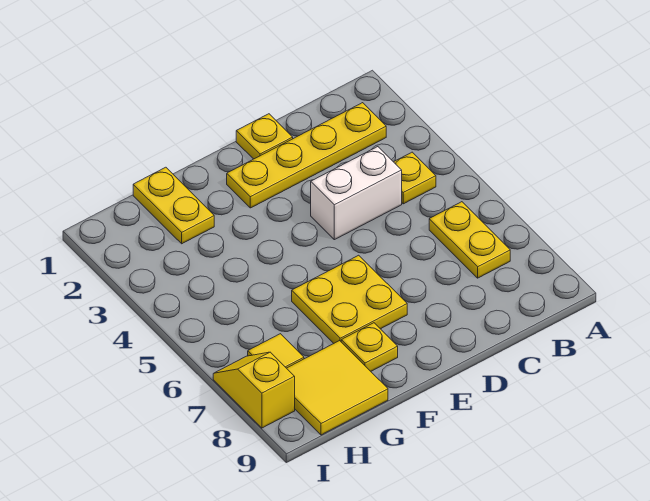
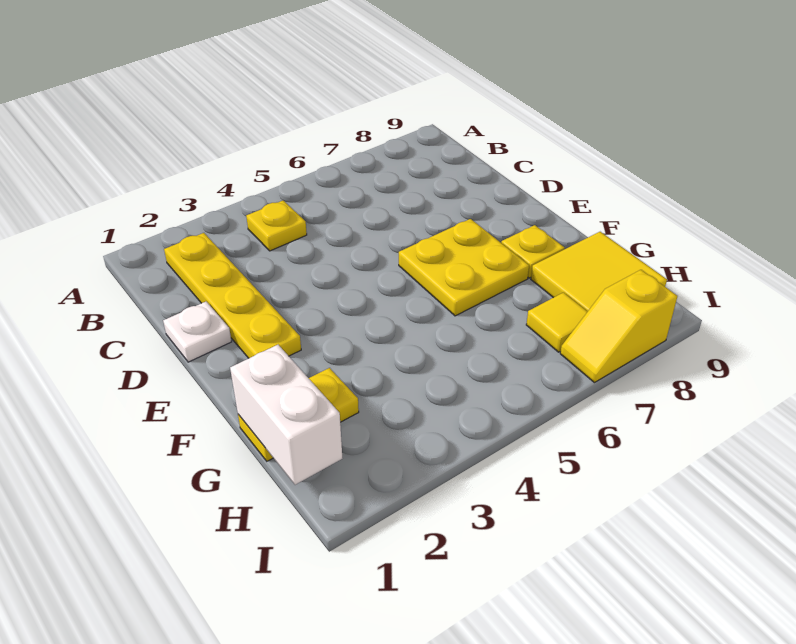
yellow 1x2 plate [429,202,510,278] -> none
white 1x2 brick [311,147,402,240] -> white 1x2 brick moved to [230,345,342,485]
yellow 1x1 plate [236,114,293,159] -> white 1x1 plate [163,302,232,362]

